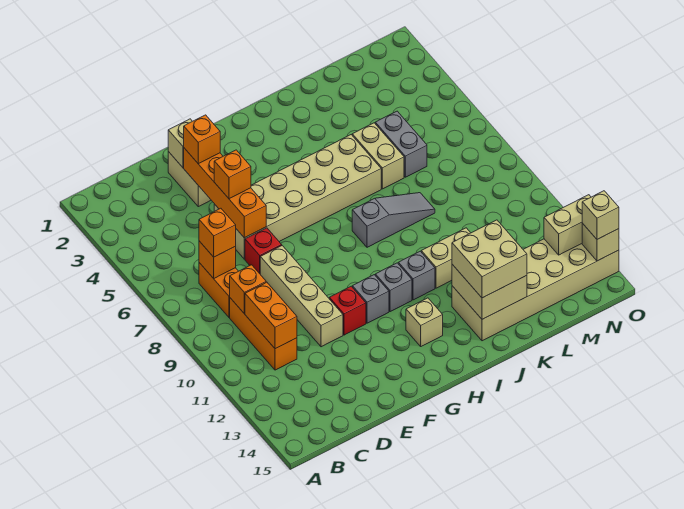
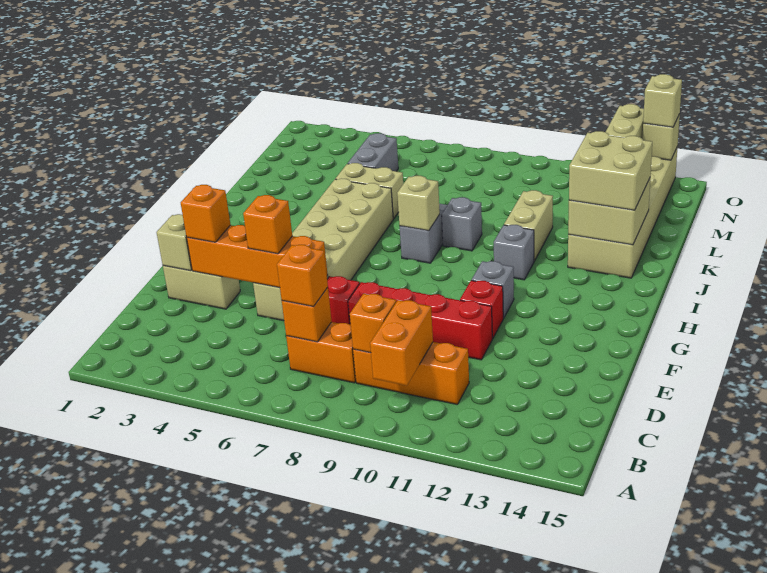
orange 1x2 brick [245,282,297,349] -> orange 1x2 brick turned to [370,300,433,386]
tan 1x4 brick [260,246,343,347] -> red 1x4 brick [348,282,492,360]
grey 1x1 brick [375,263,412,312] -> grey 1x1 brick moved to [442,197,482,251]
tan 1x1 brick [406,298,443,346] -> tan 1x1 brick moved to [397,176,440,231]
grey 1x2 brick [375,111,427,177] -> grey 1x2 brick turned to [348,133,398,171]

